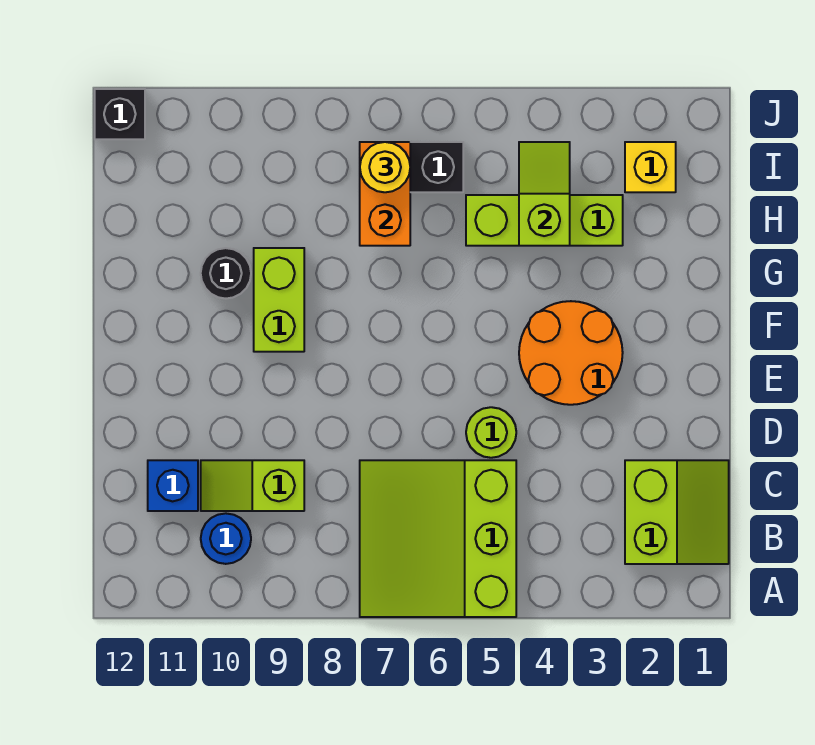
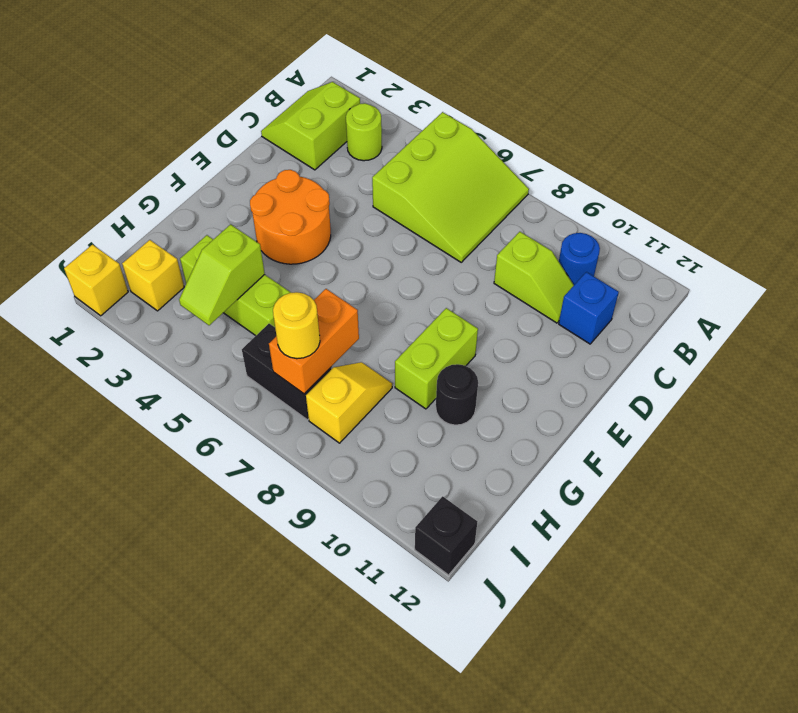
lime 1x1 round brick [466,407,516,458] -> lime 1x1 round brick moved to [346,103,382,161]
none -> yellow 1x2 slope [306,362,392,443]
none -> yellow 1x1 brick [64,245,128,316]

